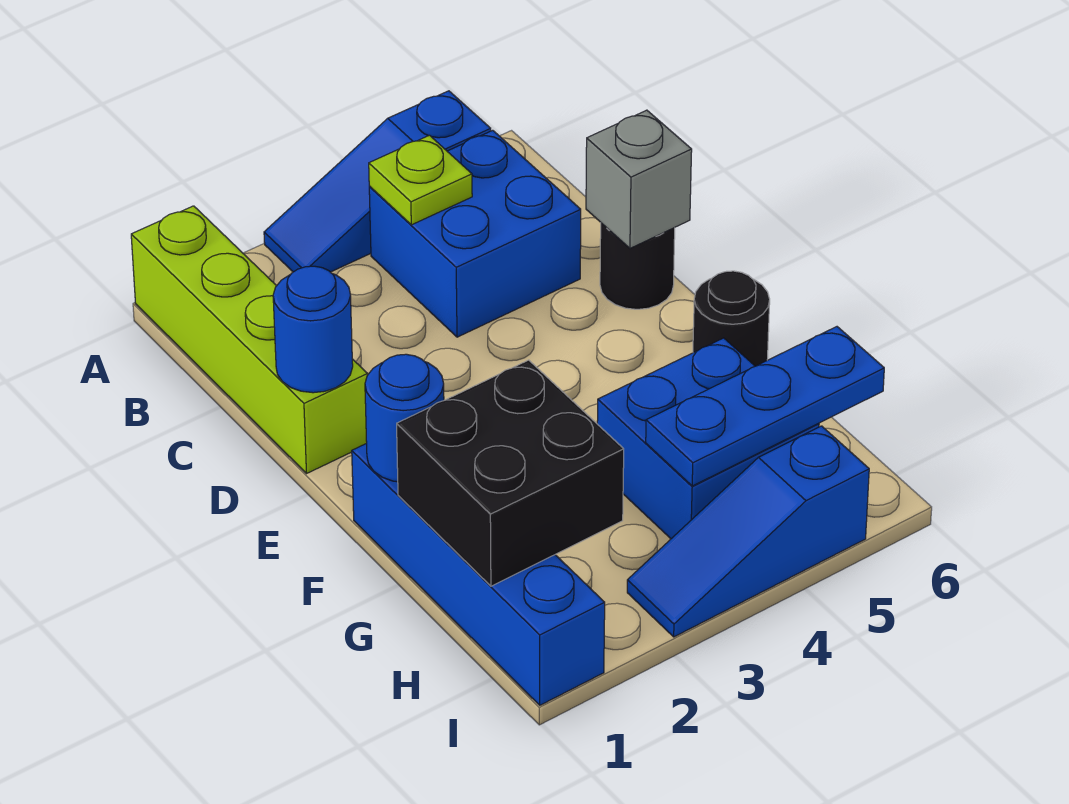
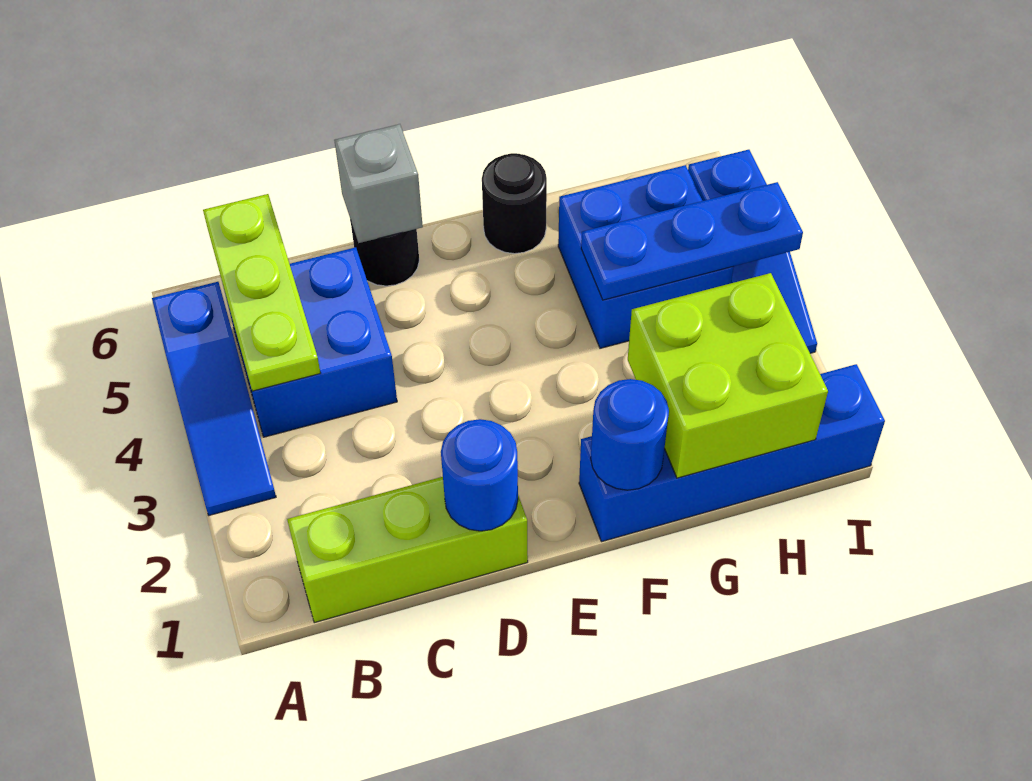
lime 1x4 brick [131,206,368,473] -> lime 1x3 brick [287,477,528,623]
lime 1x1 plate [369,135,472,225] -> lime 1x3 plate [203,194,320,391]
black 2x2 brick [397,360,624,586] -> lime 2x2 brick [628,273,828,478]
blue 1x3 plate [646,327,884,486] -> blue 1x3 plate turned to [581,182,803,300]

